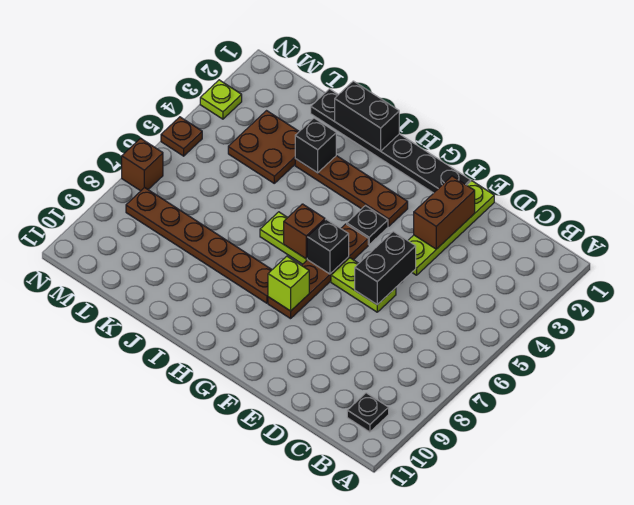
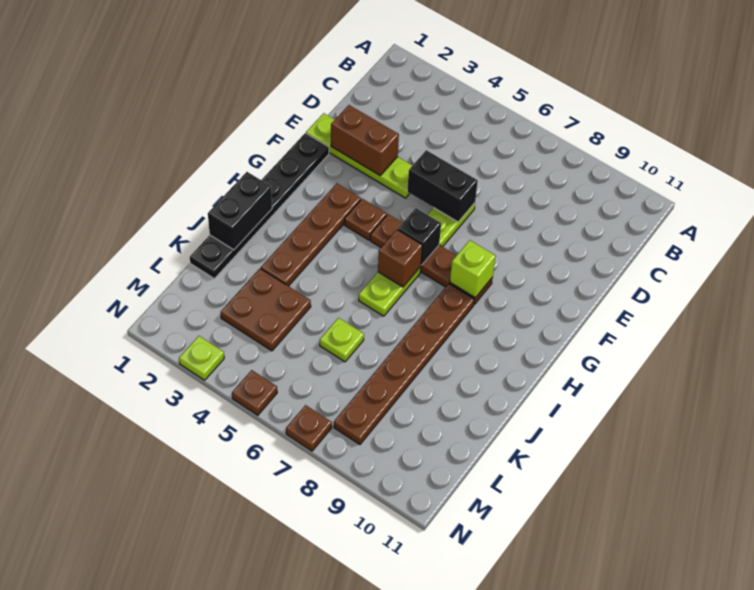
black 1x1 plate [347,393,389,432] -> none
black 1x1 plate [347,206,388,245] -> brown 1x1 plate [344,199,387,240]
black 1x1 brick [295,118,336,173] -> none
none -> lime 1x1 plate [320,318,364,362]
brown 1x1 brick [122,138,163,191] -> brown 1x1 plate [286,405,332,451]

